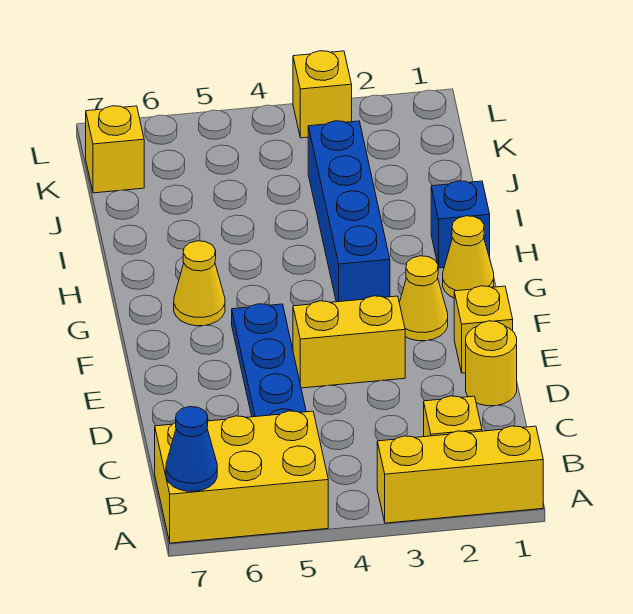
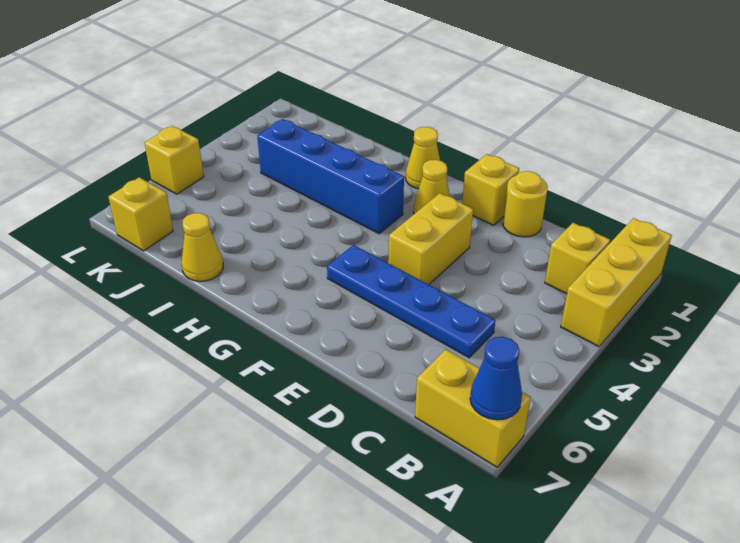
yellow 2x3 brick [155,411,328,543] -> yellow 1x2 brick [415,349,531,467]
yellow 1x1 cone [174,241,225,326] -> yellow 1x1 cone moved to [182,213,223,281]
blue 1x1 brick [431,181,490,268] -> none
yellow 1x1 brick [293,51,352,138] -> yellow 1x1 brick moved to [144,126,204,194]

